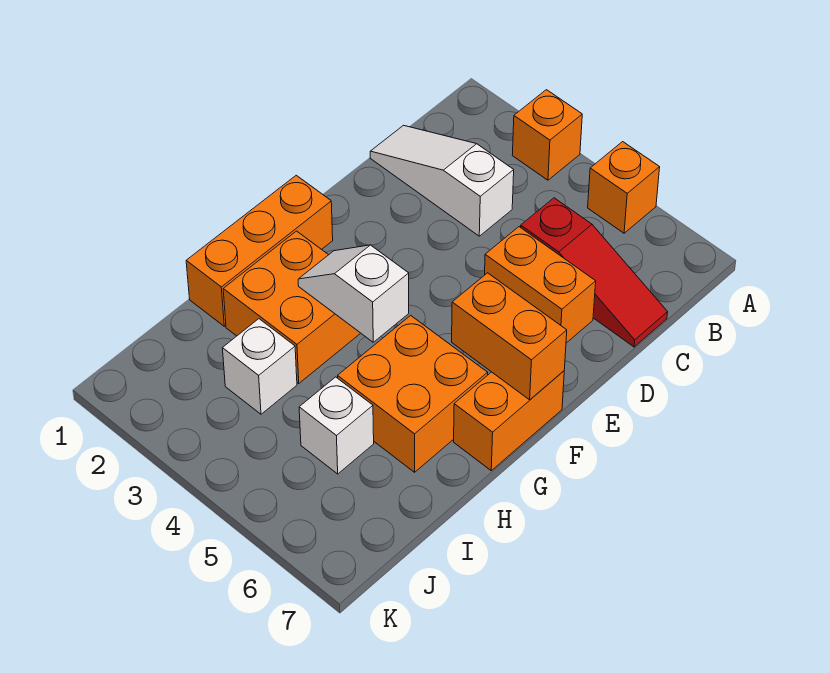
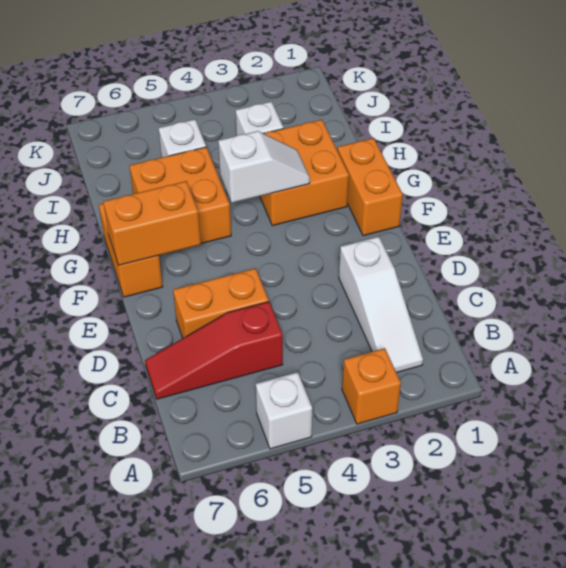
orange 1x1 brick [588,142,660,233] -> white 1x1 brick [256,372,312,449]
white 1x3 slope [370,125,514,236] -> white 1x3 slope turned to [339,237,423,373]
orange 1x3 brick [186,175,333,326] -> orange 1x2 brick [337,138,403,236]

